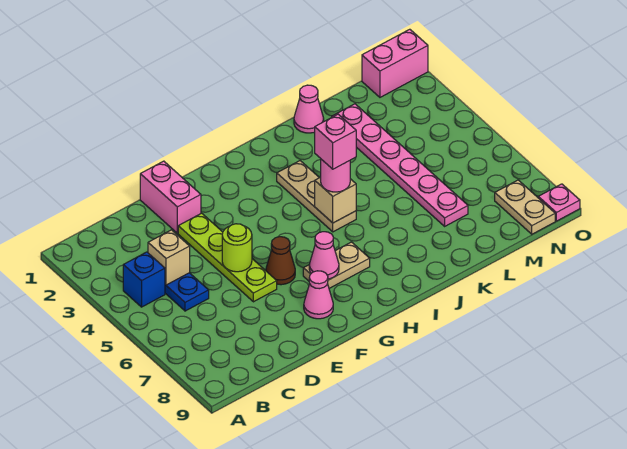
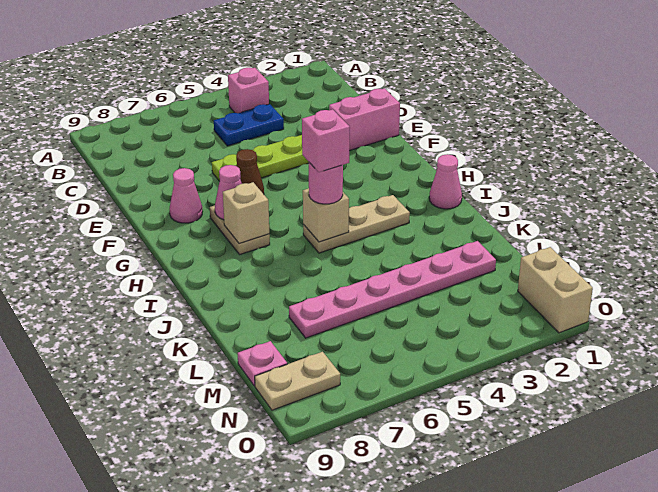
blue 1x1 brick [123,252,165,307] -> pink 1x1 brick [228,68,269,113]
tan 1x1 brick [148,230,190,285] -> tan 1x1 brick moved to [223,182,269,244]
lime 1x1 round brick [222,224,252,272] -> none
pink 1x1 cone [294,85,324,133] -> pink 1x1 cone moved to [429,154,462,209]
pink 1x2 brick [362,29,428,97] -> tan 1x2 brick [518,247,593,333]
pink 1x1 plate [538,184,580,221] -> pink 1x1 plate moved to [238,341,287,386]

